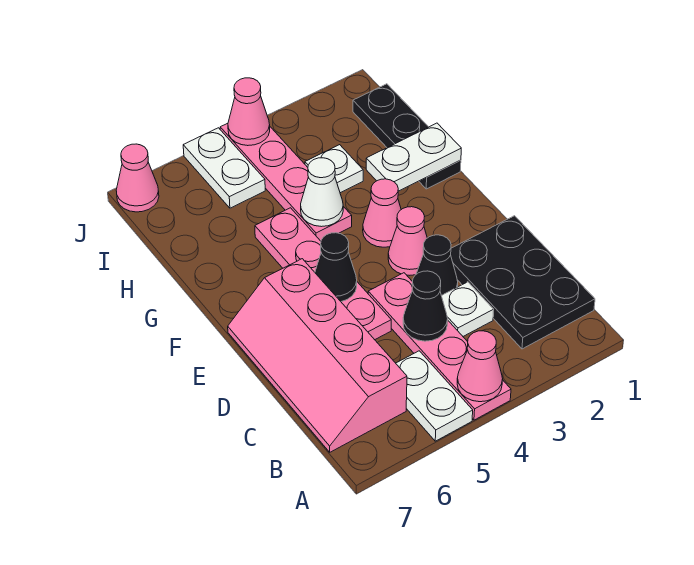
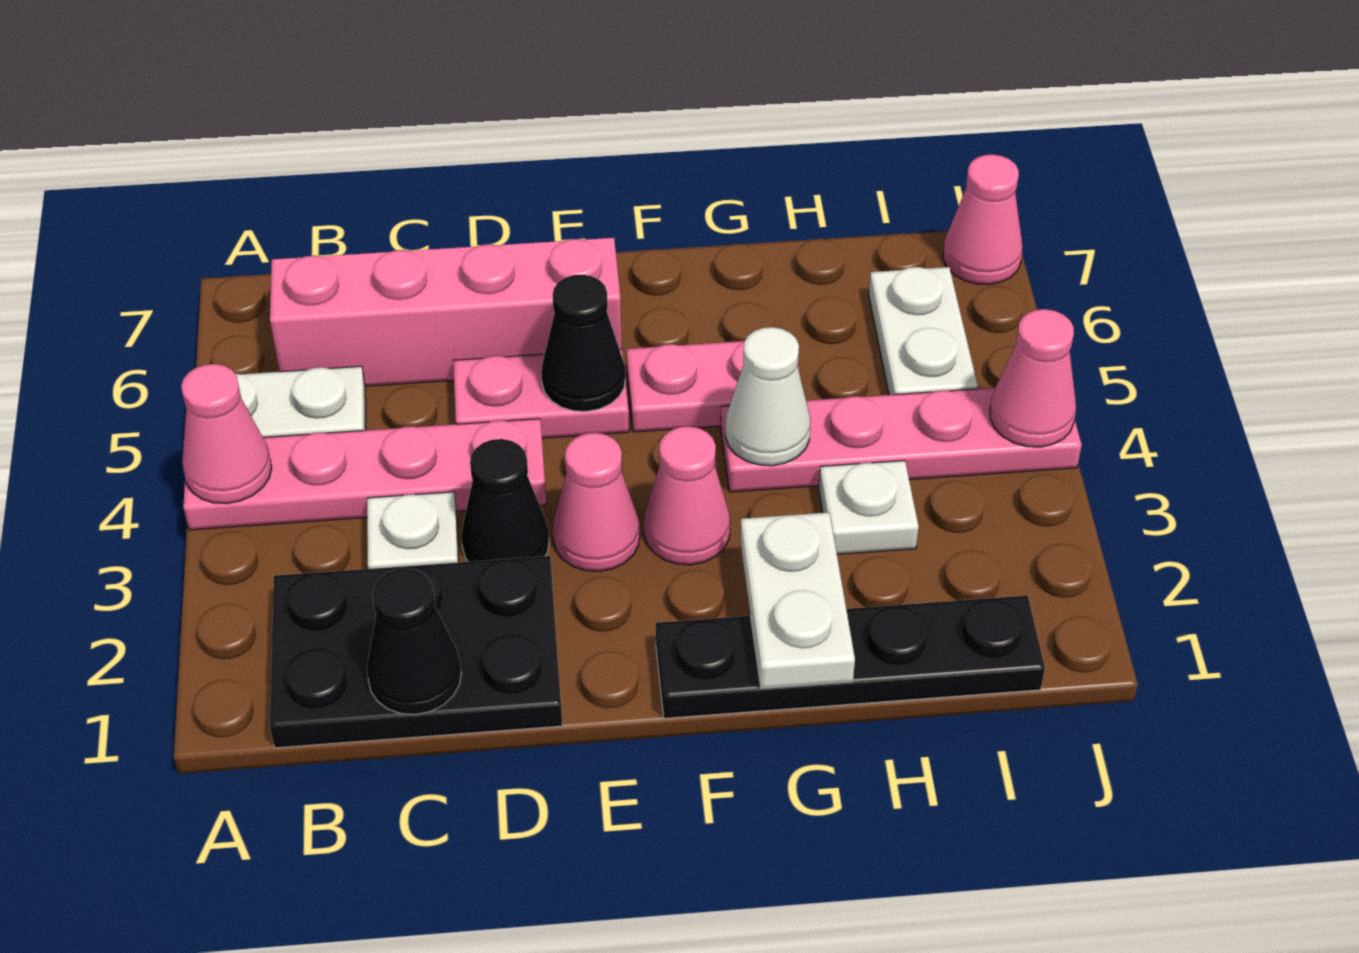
black 1x1 cone [403,271,448,341] -> black 1x1 cone moved to [367,569,461,714]
black 1x3 plate [353,84,461,189] -> black 1x4 plate [656,596,1045,718]
white 1x2 plate [183,128,265,208] -> white 1x2 plate turned to [869,267,978,395]

